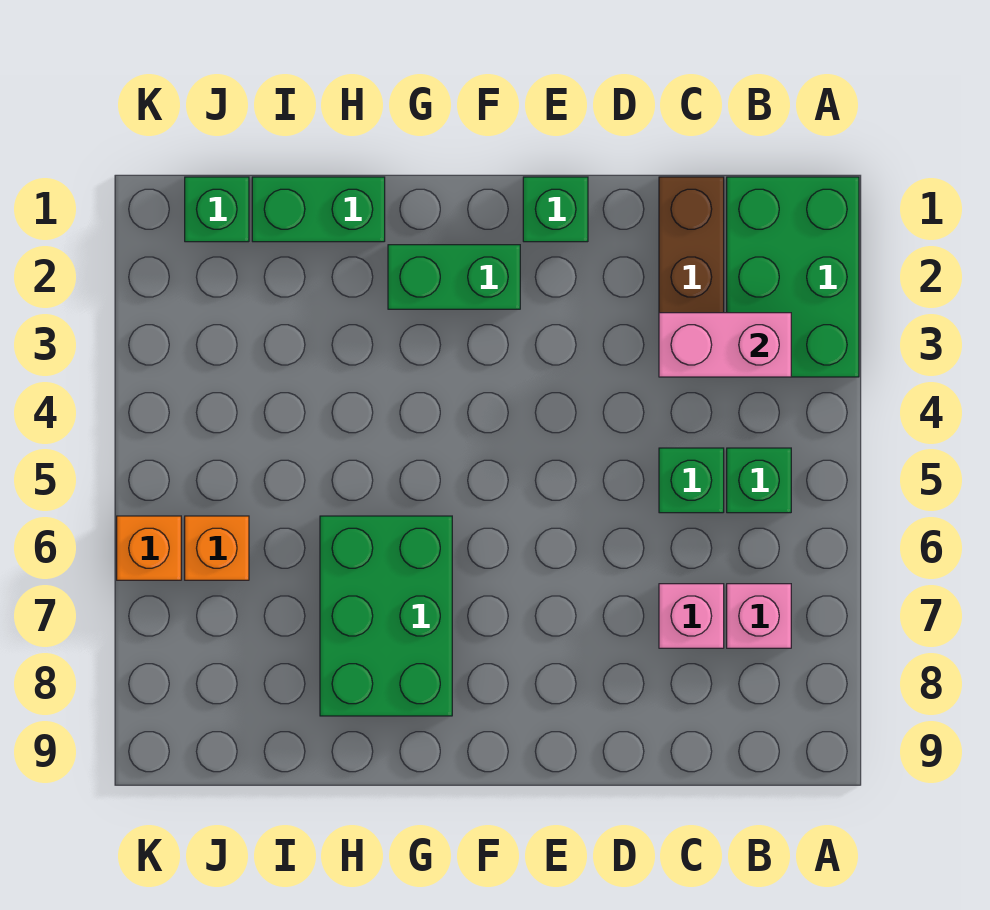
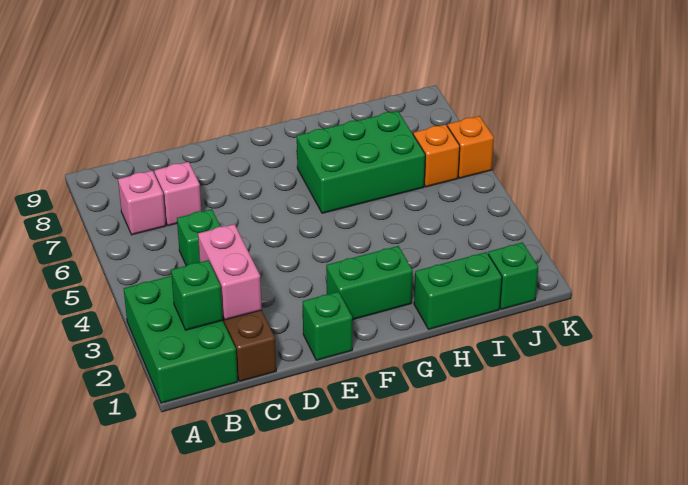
pink 1x2 brick [659,313,791,377] -> pink 1x2 brick turned to [198,224,262,320]
green 1x1 brick [727,448,791,513] -> green 1x1 brick moved to [171,260,223,330]
green 2x3 brick [320,516,452,716] -> green 2x3 brick turned to [297,111,425,213]

